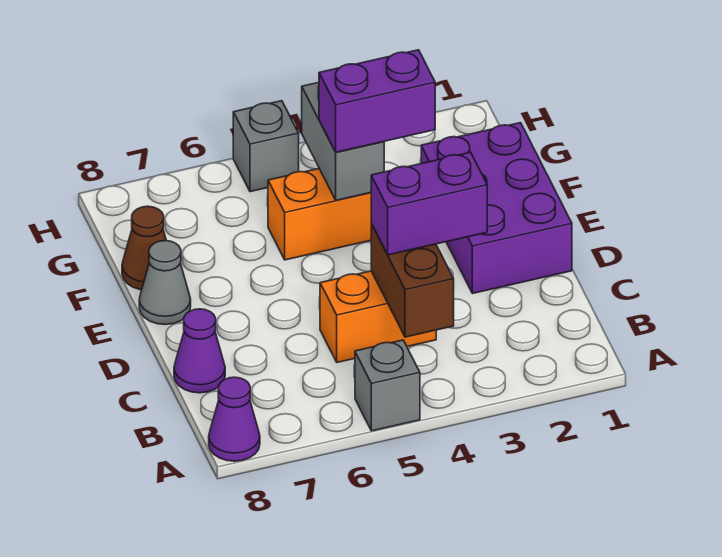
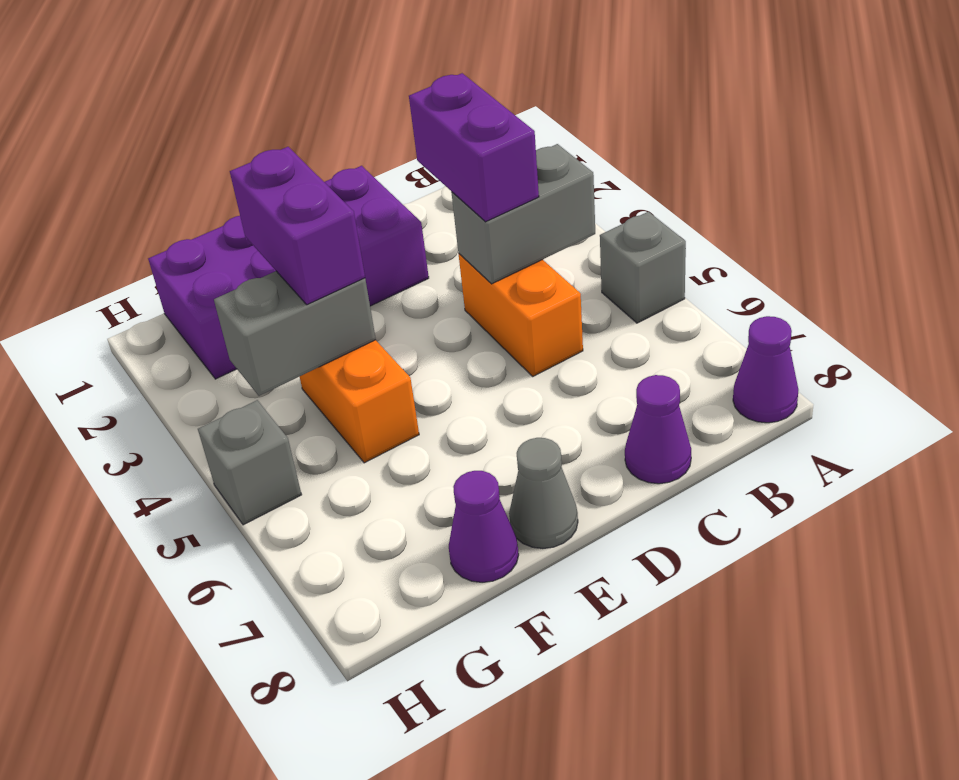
brown 1x2 brick [371,223,454,337] -> grey 1x2 brick [451,144,595,284]
purple 2x3 brick [421,123,572,294] -> purple 2x4 brick [148,166,429,379]
brown 1x1 cone [122,206,166,290] -> purple 1x1 cone [449,471,519,583]

